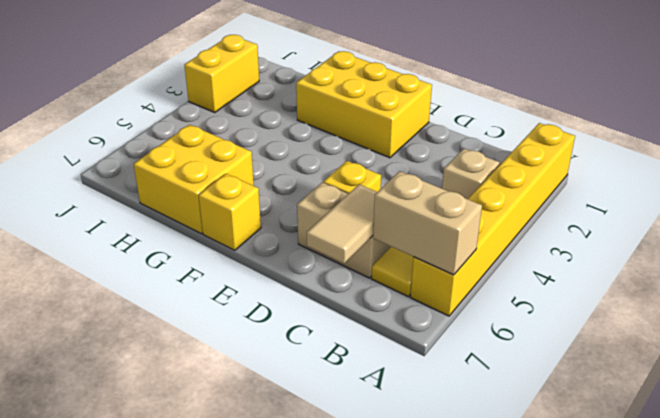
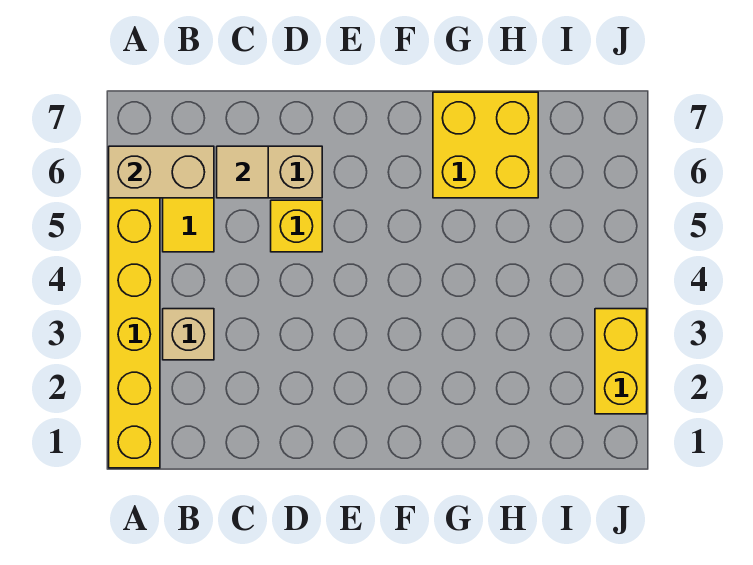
tan 1x2 tile [307,184,377,263] -> tan 1x1 tile [217,146,268,198]
yellow 2x3 brick [296,51,432,158] -> none
yellow 1x1 brick [199,174,261,250] -> none

